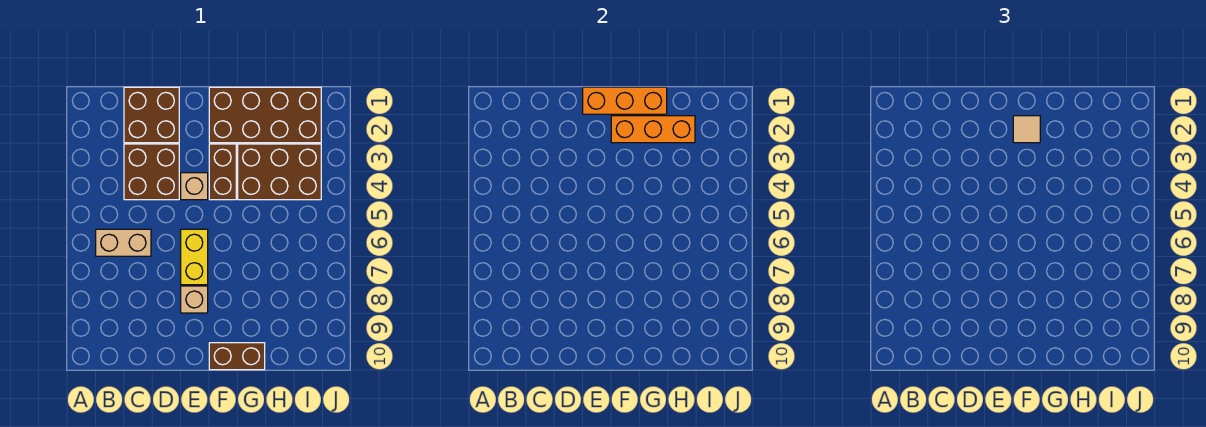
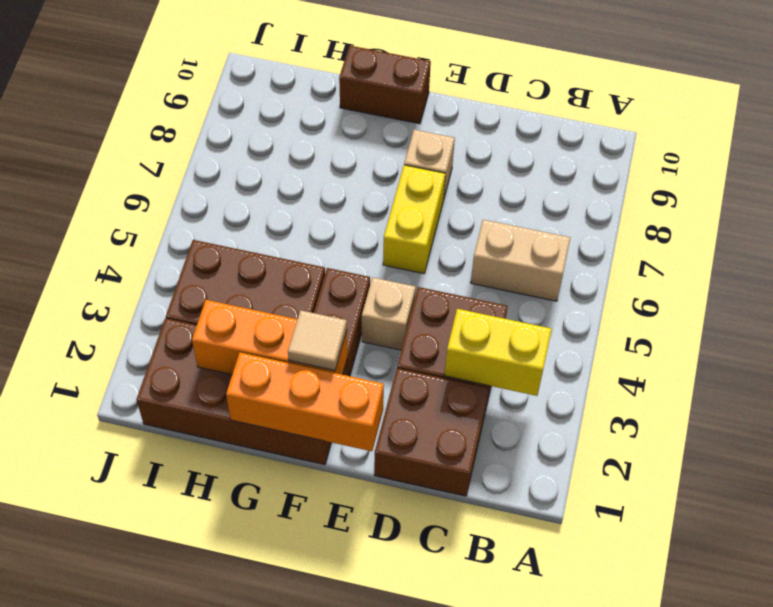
none -> yellow 1x2 brick [444,309,552,396]

